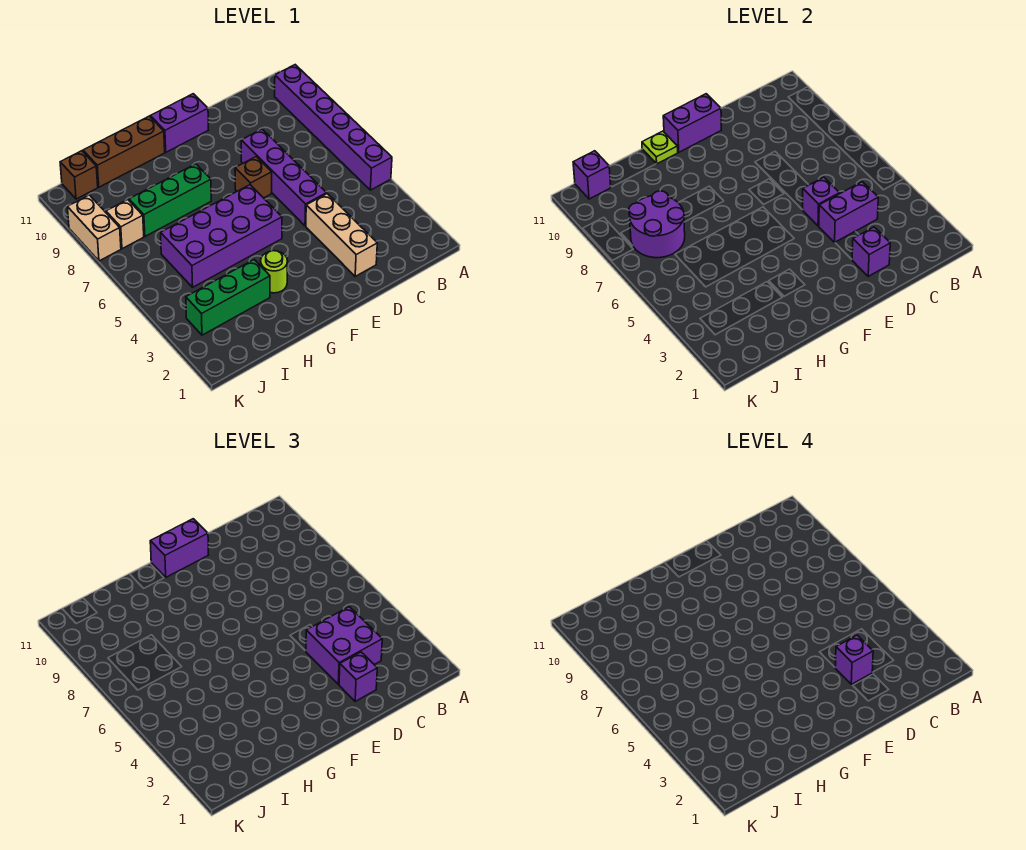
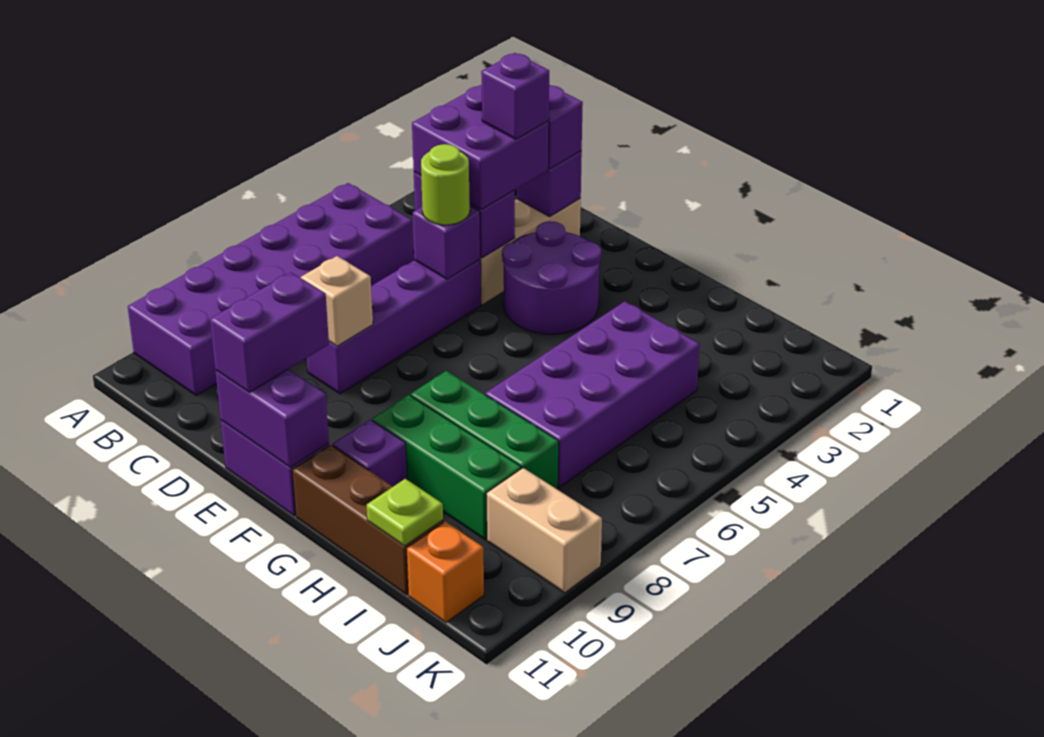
purple 1x6 brick [275,65,392,190] -> purple 2x6 brick [128,183,413,396]
brown 1x1 brick [235,157,272,198] -> none
purple 1x2 brick [150,519,208,577] -> purple 1x2 brick turned to [210,272,329,393]
purple 2x4 brick [161,185,282,287] -> purple 2x4 brick turned to [485,302,700,487]
lime 1x1 round brick [261,251,288,293] -> lime 1x1 round brick moved to [421,144,470,225]
lime 1x1 plate [642,131,678,164] -> lime 1x1 plate moved to [367,479,443,546]
green 1x3 brick [186,260,270,335] -> green 1x3 brick moved to [372,395,521,539]
purple 2x2 round brick [629,191,685,258] -> purple 2x2 round brick moved to [502,221,601,334]
tan 1x1 brick [106,200,144,249] -> tan 1x1 brick moved to [301,256,373,346]
brown 1x1 brick [60,151,98,199] -> orange 1x1 brick [407,522,484,622]
purple 1x1 brick [573,151,611,199] -> purple 1x1 brick moved to [333,420,407,487]
tan 1x2 brick [67,195,121,261] -> tan 1x2 brick turned to [486,468,602,593]

